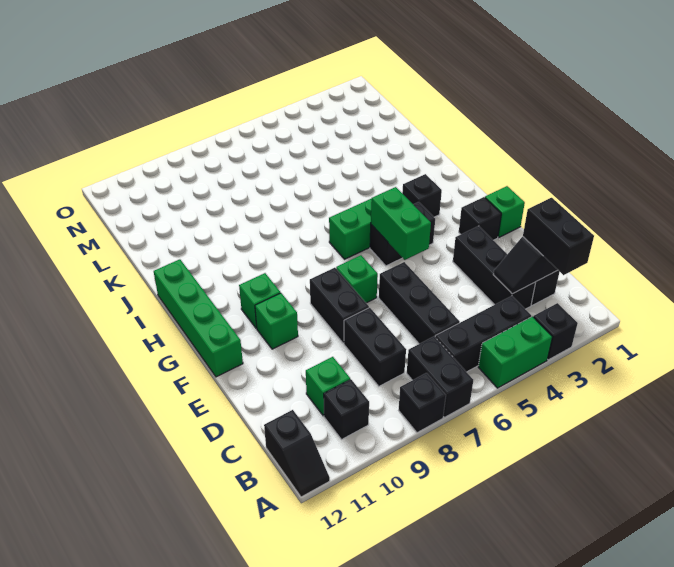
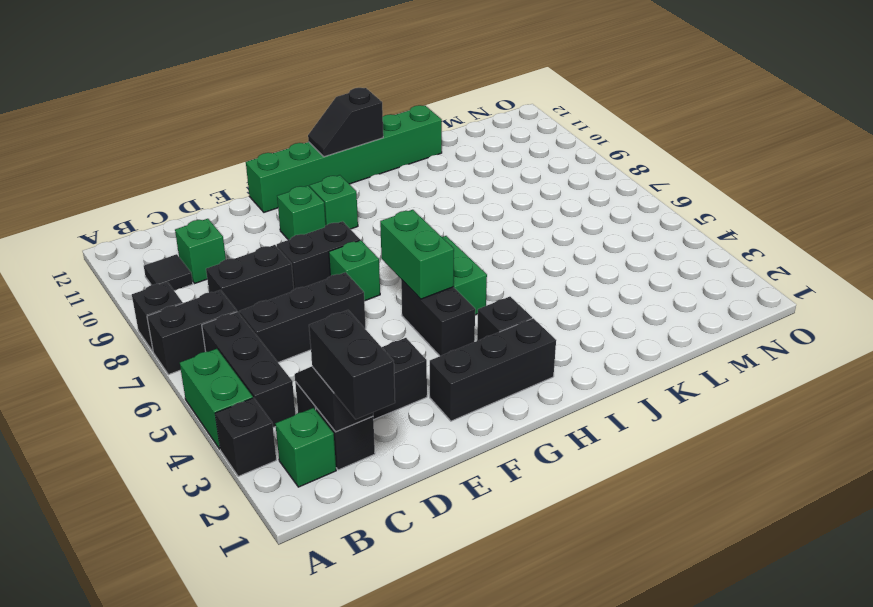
black 1x2 slope [264,410,330,497] -> black 1x2 slope moved to [308,88,383,157]
black 1x2 brick [523,198,594,275] -> black 1x2 brick turned to [309,310,395,419]
black 1x1 brick [324,380,369,440] -> black 1x1 tile [144,254,193,291]
green 1x1 brick [485,186,525,237] -> green 1x1 brick moved to [275,408,336,487]
black 1x1 brick [459,197,501,240] -> black 1x3 brick [430,318,556,421]
green 1x2 brick [371,187,431,260] -> green 1x2 brick turned to [380,210,454,299]
green 1x4 brick [154,259,243,377] -> green 1x6 brick [246,105,442,212]

